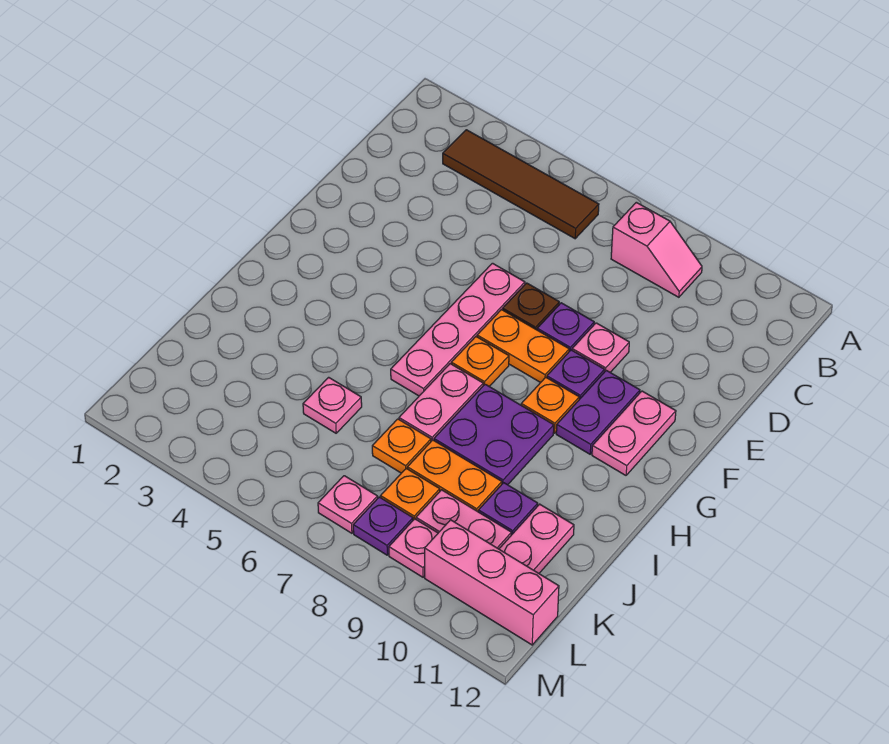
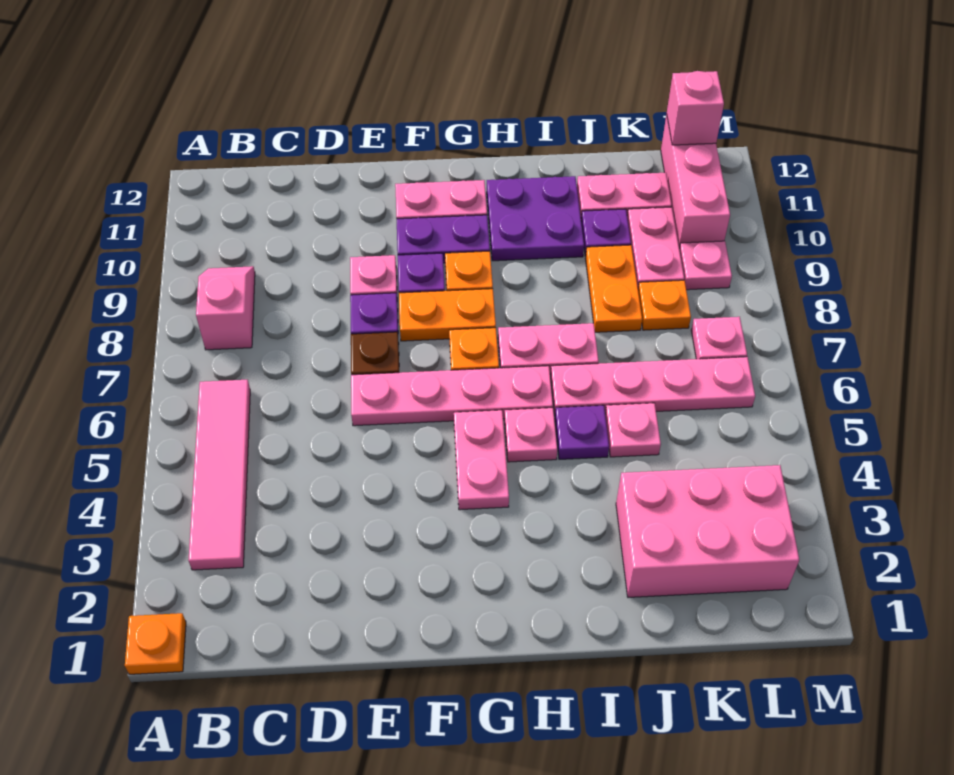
brown 1x4 tile [443,130,599,239] -> pink 1x4 tile [188,380,250,570]
orange 1x2 plate [477,310,569,383] -> orange 1x2 plate turned to [399,289,496,341]
none -> pink 1x2 plate [454,410,509,510]
none -> pink 1x1 plate [504,408,557,462]
purple 2x2 plate [434,384,554,485] -> purple 2x2 plate moved to [487,176,584,261]
none -> pink 1x4 plate [551,357,755,415]
none -> pink 2x3 brick [616,465,799,597]
orange 1x1 plate [372,419,431,473] -> orange 1x1 plate moved to [125,613,186,674]
purple 1x1 plate [353,497,413,555] -> purple 1x1 plate moved to [555,405,609,459]
none -> pink 1x1 brick [667,71,724,145]

